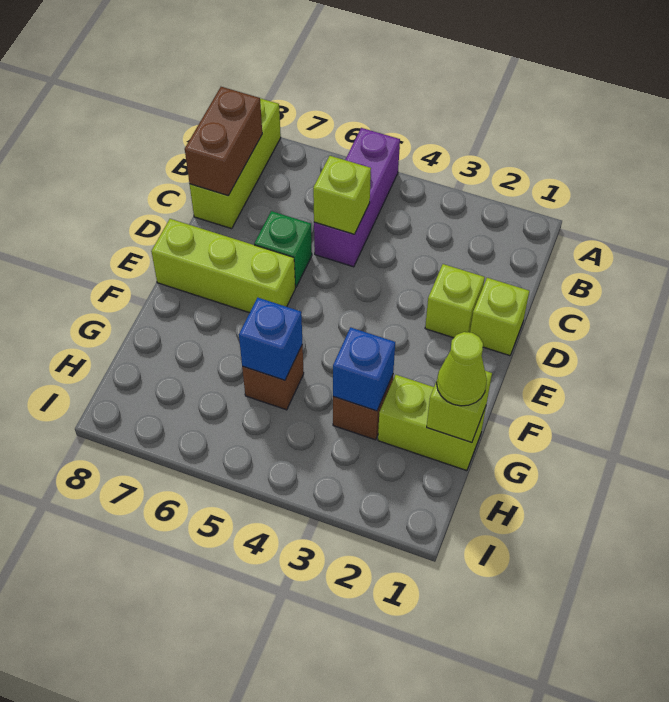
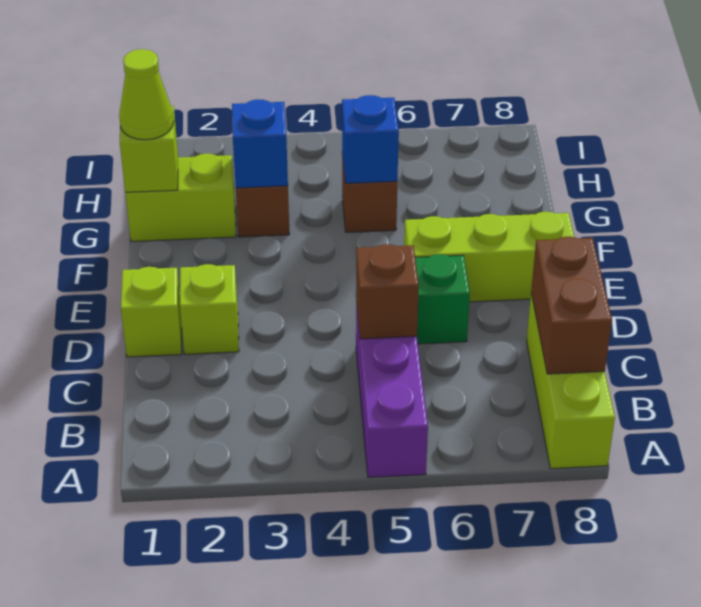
lime 1x1 brick [313,156,371,234] -> brown 1x1 brick [356,244,419,339]

